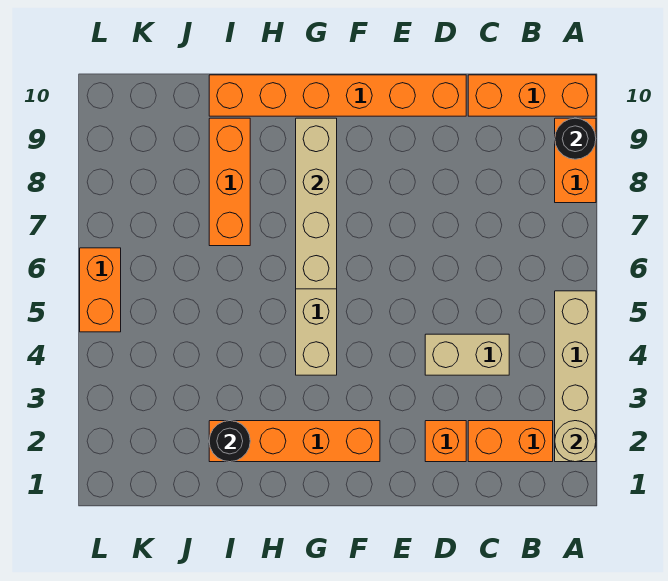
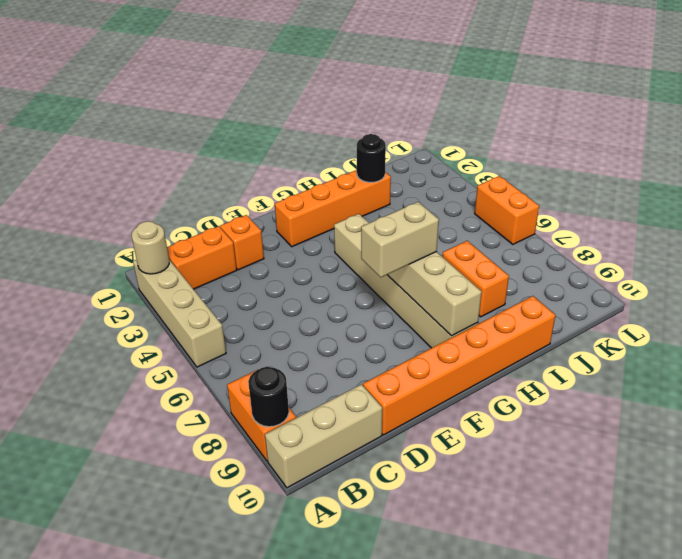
orange 1x3 brick [468,75,596,116] -> tan 1x3 brick [265,384,382,488]
tan 1x2 brick [425,334,509,375] -> tan 1x2 brick moved to [361,202,439,277]
orange 1x3 brick [209,118,250,246] -> orange 1x2 brick [442,241,509,317]

